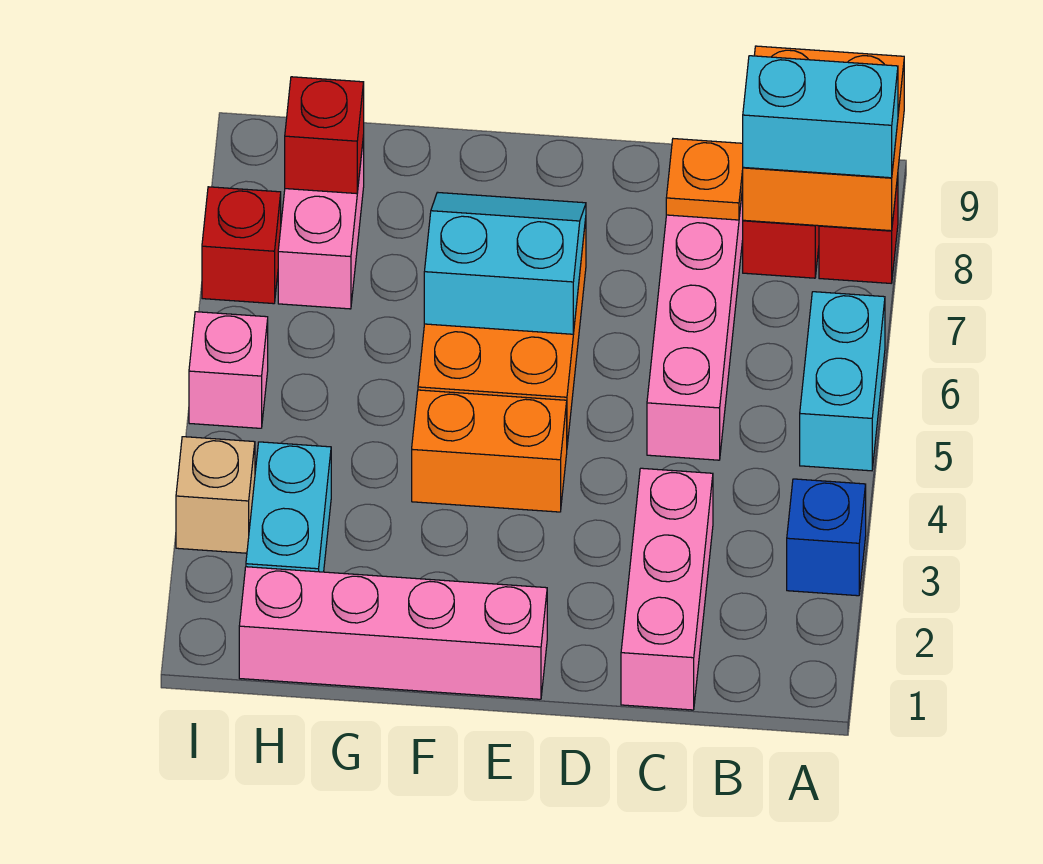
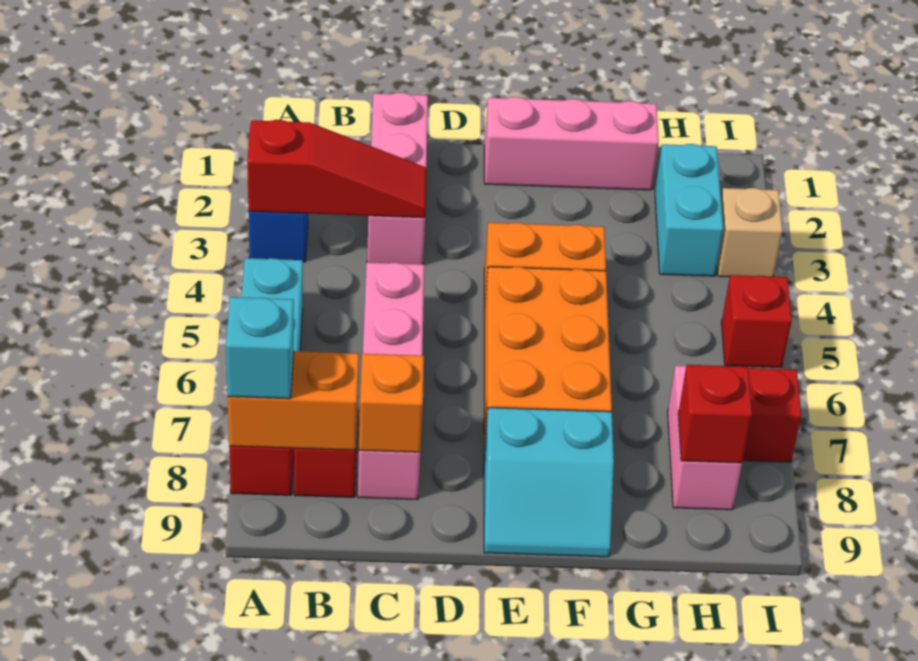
none -> red 1x3 slope [247,120,427,218]
orange 2x2 brick [743,46,904,231] -> orange 1x2 brick [228,351,359,450]
cyan 1x2 brick [743,56,898,178] -> cyan 1x1 brick [226,297,294,399]
orange 1x1 plate [666,139,743,220] -> orange 1x1 brick [359,354,424,452]
pink 1x4 brick [239,567,547,699] -> pink 1x3 brick [484,97,659,190]
cyan 2x2 slope [424,192,586,334] -> cyan 2x2 slope moved to [484,408,614,557]
pink 1x1 brick [189,312,268,428] -> red 1x1 brick [721,275,792,368]

